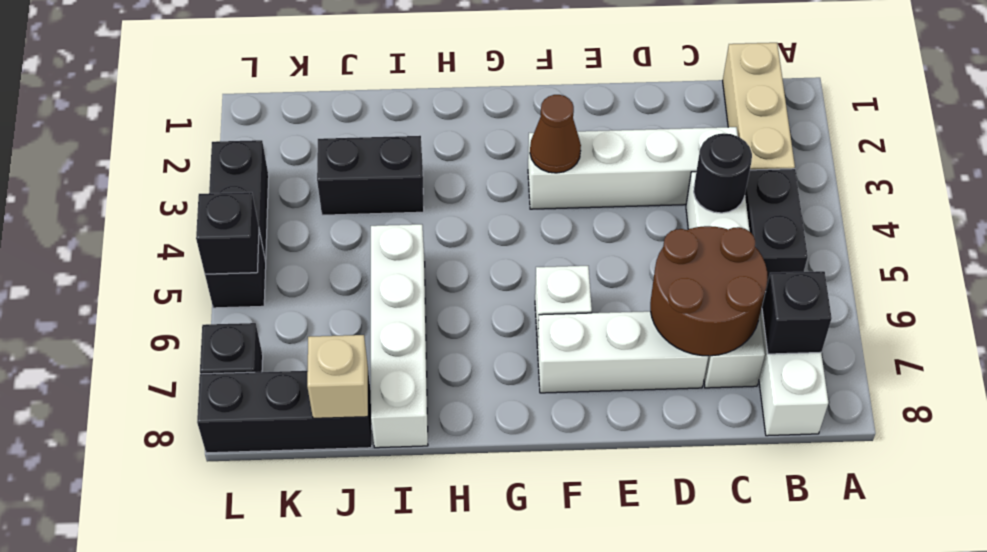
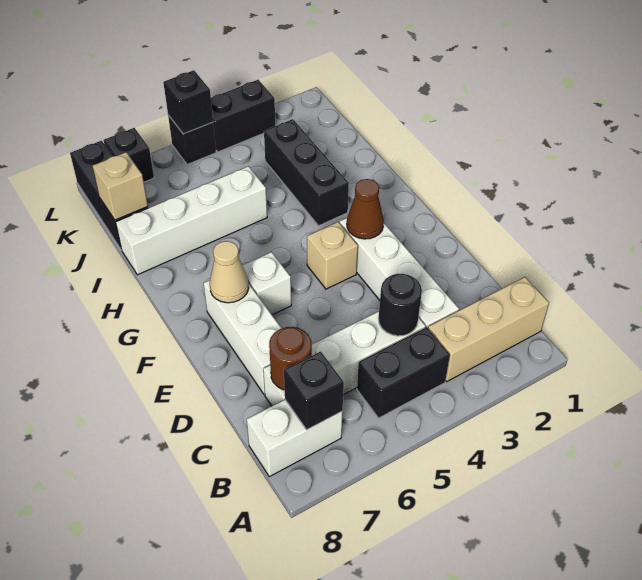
brown 2x2 round brick [650,226,767,356] -> brown 1x1 round brick [269,327,312,390]
none -> tan 1x1 brick [307,222,358,289]
none -> tan 1x1 cone [210,241,249,303]
black 1x2 brick [317,136,424,215] -> black 1x3 brick [264,119,349,226]

